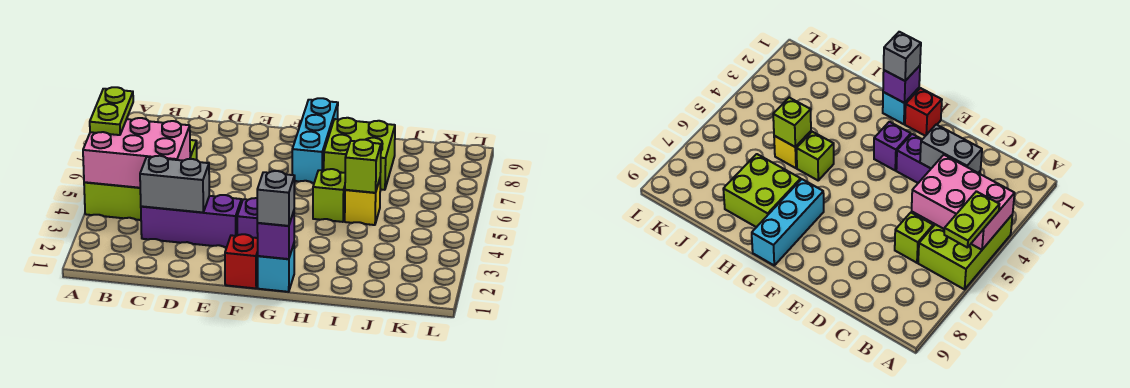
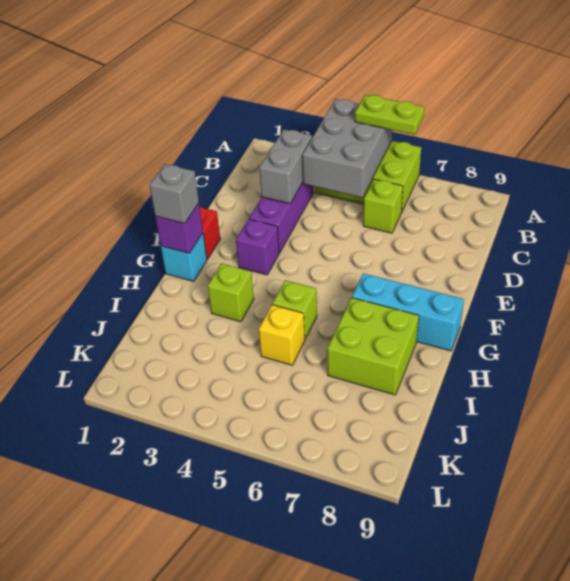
pink 2x3 brick [83,118,190,188] -> grey 2x3 brick [302,99,392,197]
lime 1x1 brick [345,140,381,193] -> lime 1x1 brick moved to [208,263,254,322]

